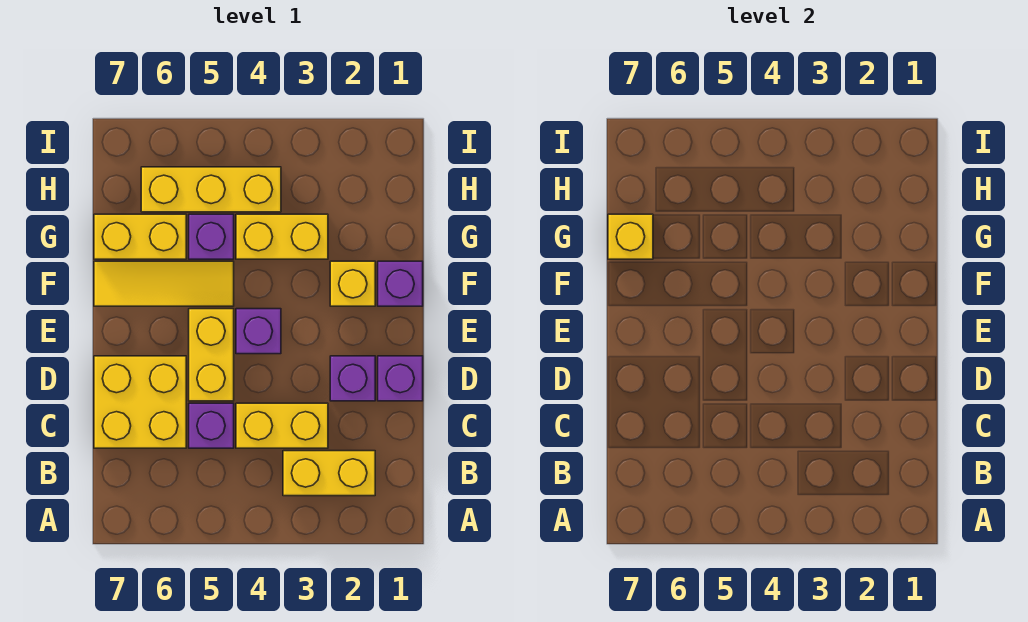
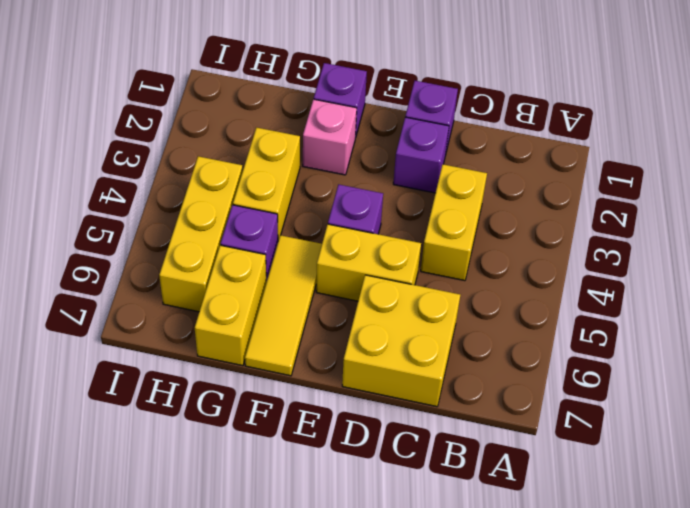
yellow 1x2 brick [283,451,375,496] -> none
purple 1x1 brick [189,403,234,448] -> none
yellow 1x1 brick [330,261,375,306] -> pink 1x1 brick [303,99,357,175]
yellow 1x1 brick [608,214,653,259] -> none

